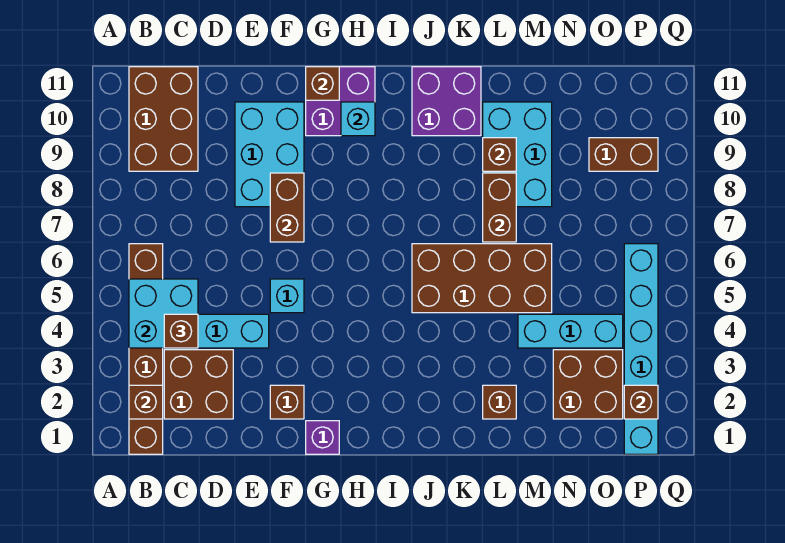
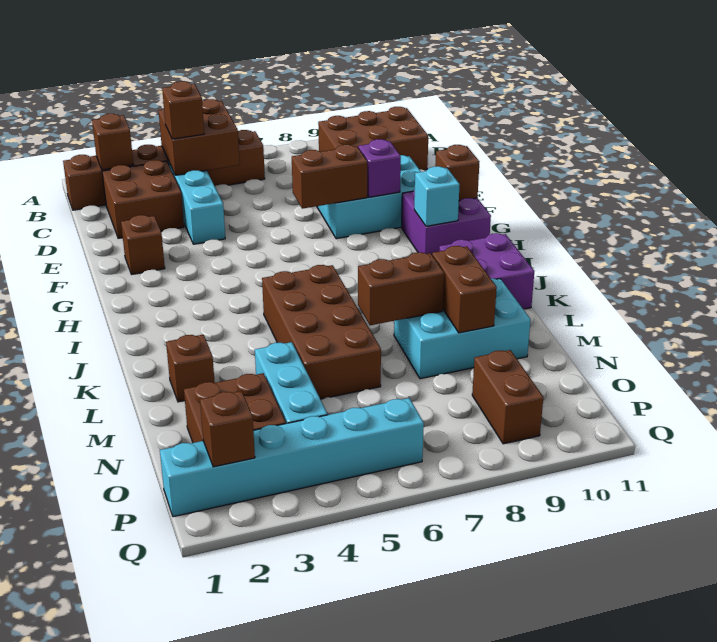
cyan 2x2 brick [129,279,198,348] -> brown 2x2 brick [159,99,240,175]
cyan 1x1 brick [270,279,304,313] -> none
purple 1x1 brick [306,421,339,454] -> purple 1x1 brick moved to [358,139,401,197]
brown 1x1 brick [483,138,516,171] -> brown 1x2 brick [432,246,497,333]

